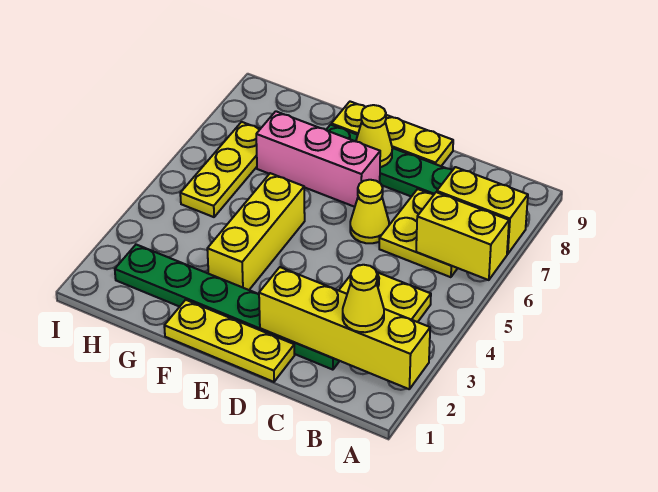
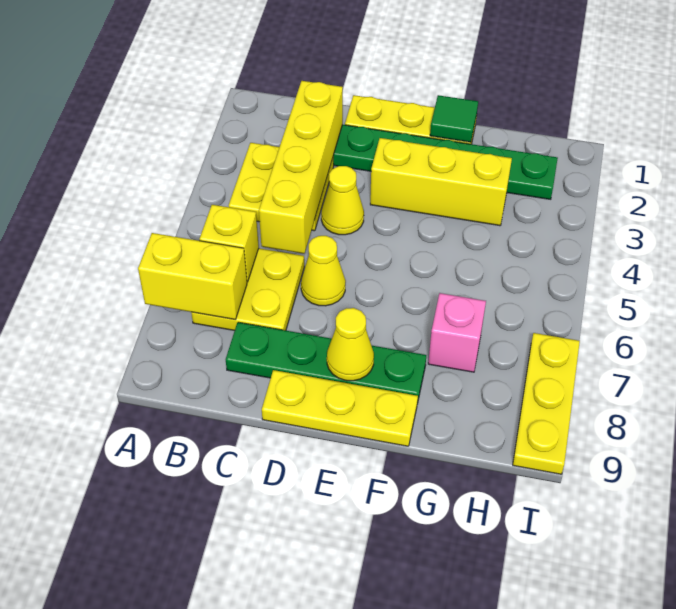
yellow 1x4 brick [259,267,430,389] -> yellow 1x4 brick turned to [259,81,343,254]
yellow 1x2 brick [416,192,509,280] -> yellow 1x1 brick [199,205,259,282]
yellow 1x1 cone [343,265,384,332] -> yellow 1x1 cone moved to [321,166,364,235]
pink 1x3 brick [256,111,380,207] -> pink 1x1 brick [428,293,486,372]
none -> green 1x1 tile [430,95,478,142]
yellow 1x3 brick [207,173,305,290] -> yellow 1x3 brick turned to [370,138,512,226]
yellow 1x3 plate [180,122,260,217] -> yellow 1x3 plate moved to [513,333,580,474]

